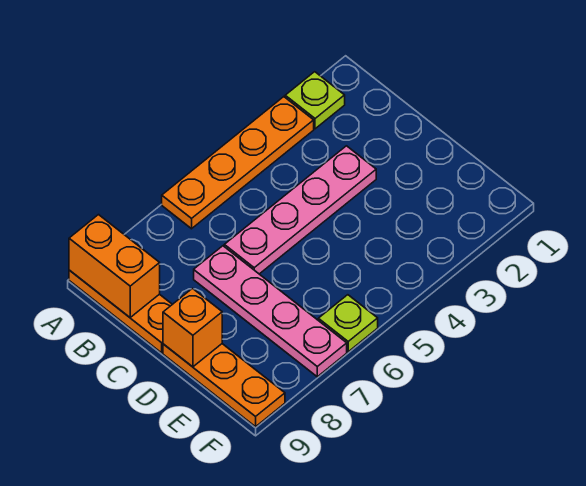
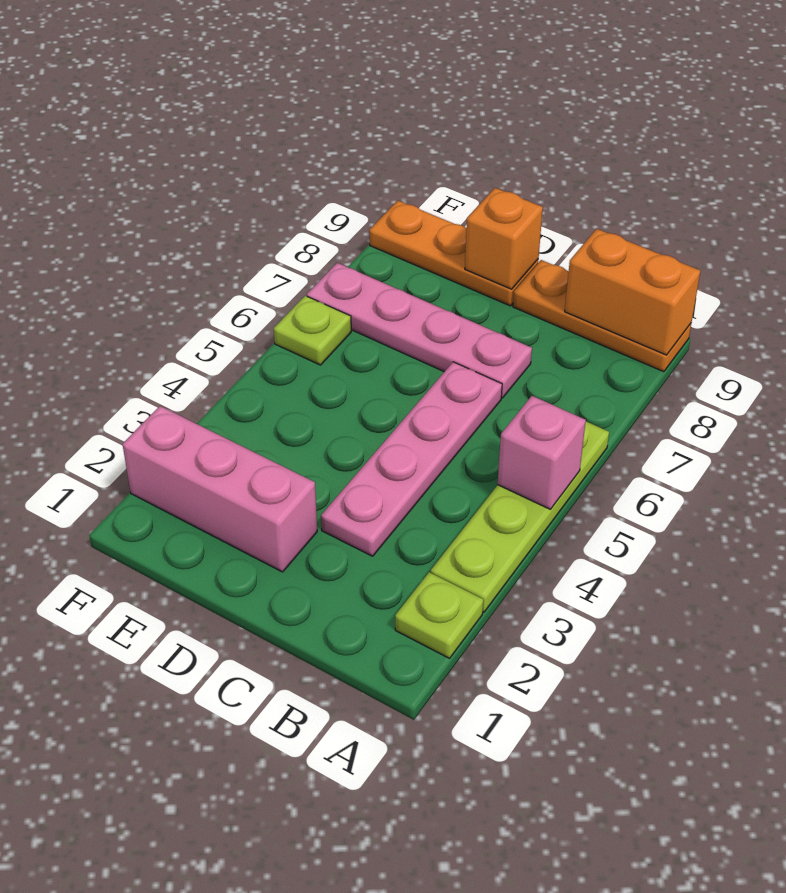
orange 1x4 plate [162,97,314,229] -> lime 1x4 plate [431,422,609,612]
none -> pink 1x1 brick [498,396,586,509]
none -> pink 1x3 brick [122,406,317,572]

